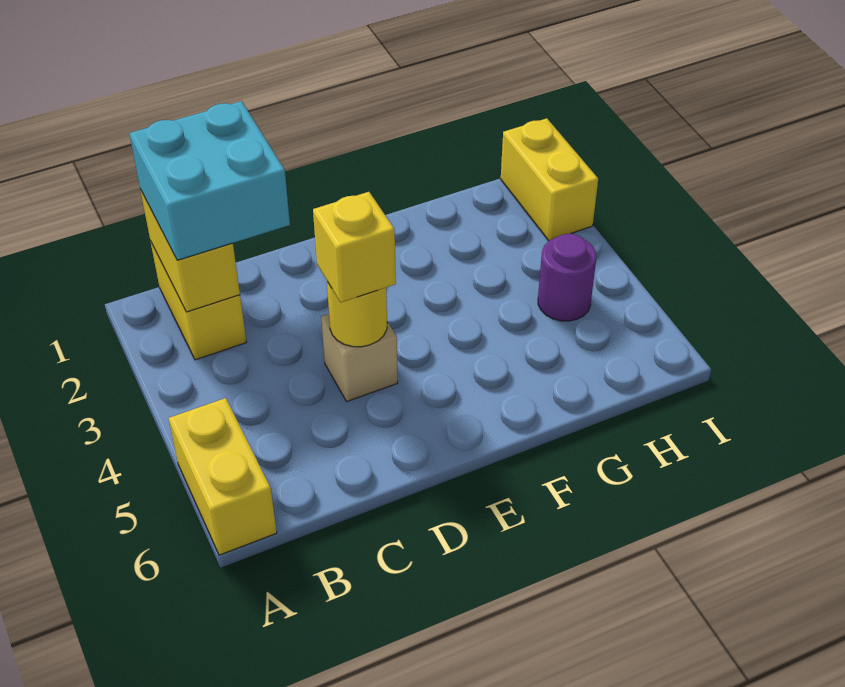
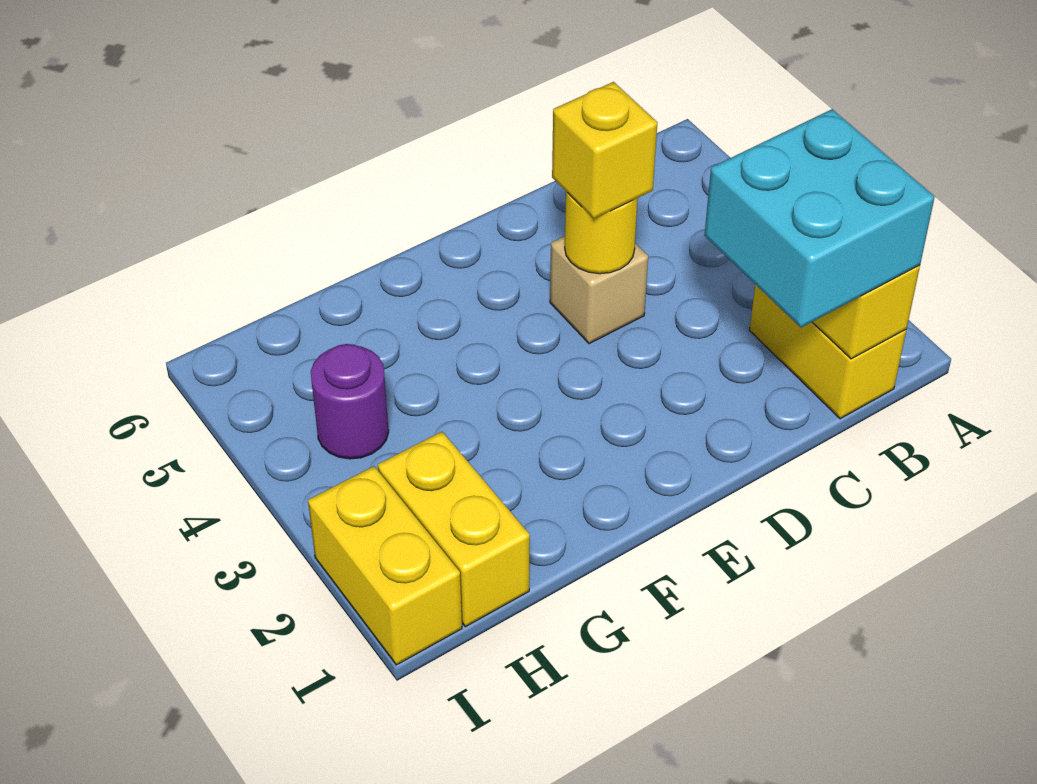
yellow 1x2 brick [169,398,277,555] -> yellow 1x2 brick moved to [378,432,530,627]

